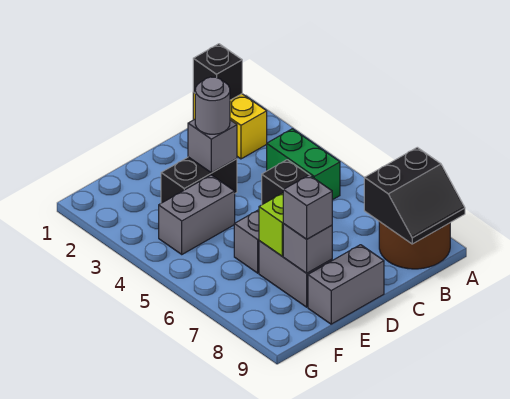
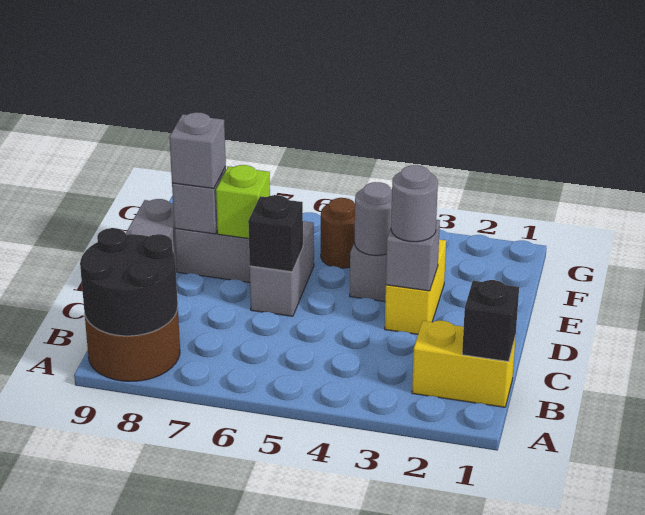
black 2x2 slope [364,147,465,244] -> black 2x2 round brick [80,228,178,336]
green 1x2 brick [267,129,340,200] -> none
black 1x2 brick [161,157,237,203] -> yellow 1x2 brick [385,239,446,334]
none -> grey 1x1 round brick [355,182,392,256]
none -> brown 1x1 round brick [321,198,355,268]

